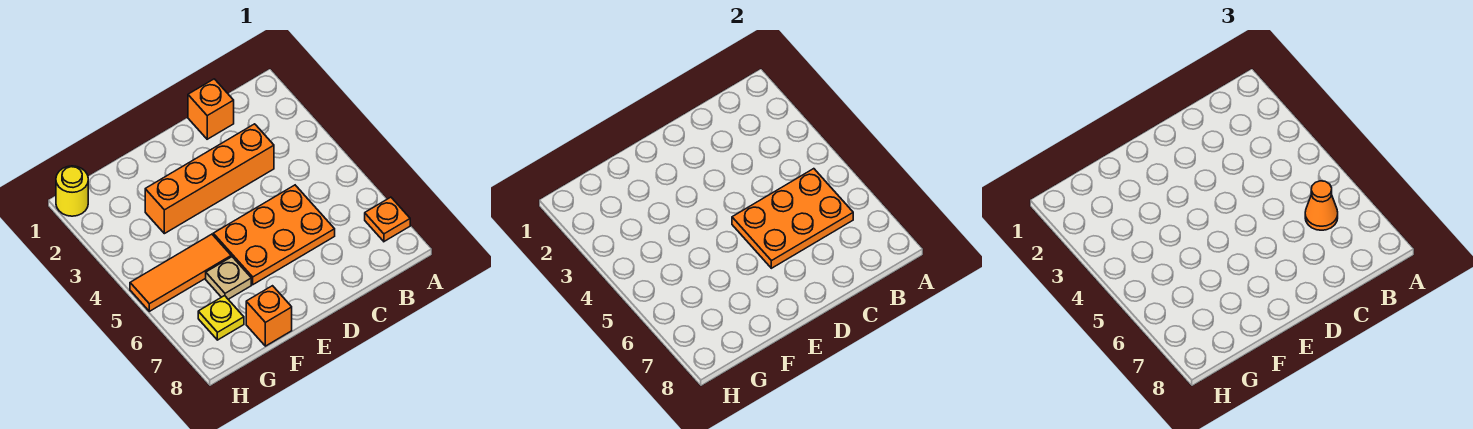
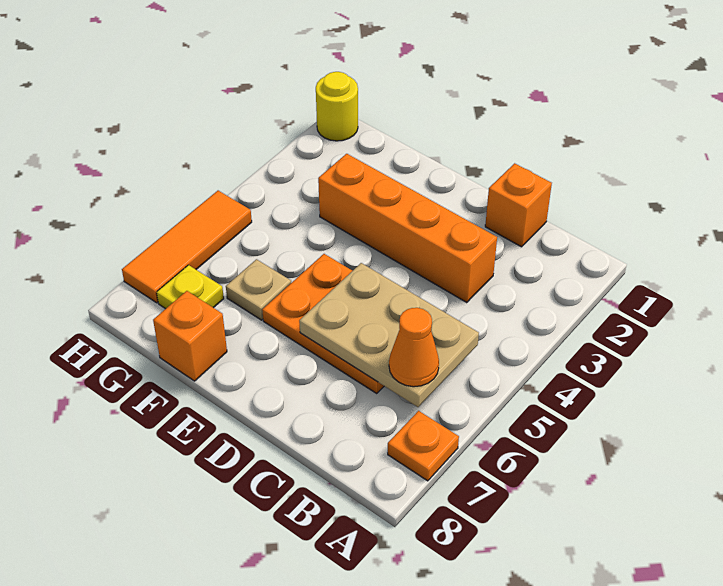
orange 2x3 plate [732,169,853,268] -> tan 2x3 plate [299,263,479,407]
orange 1x3 tile [130,234,231,311] -> orange 1x3 tile turned to [122,191,252,303]

